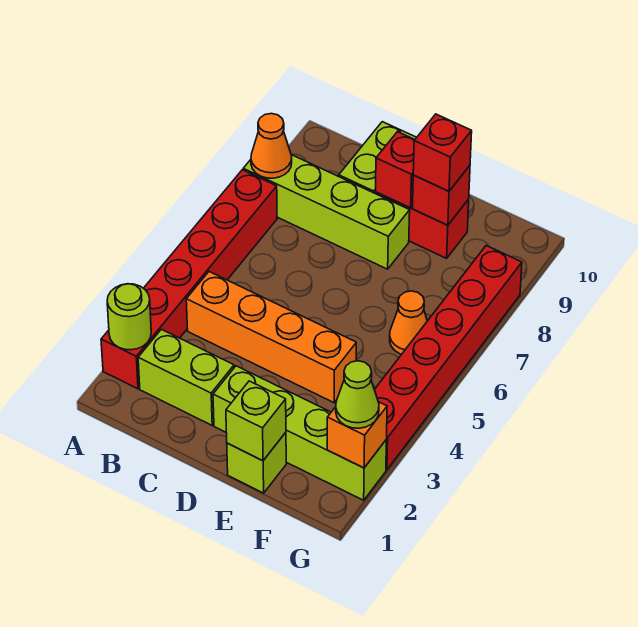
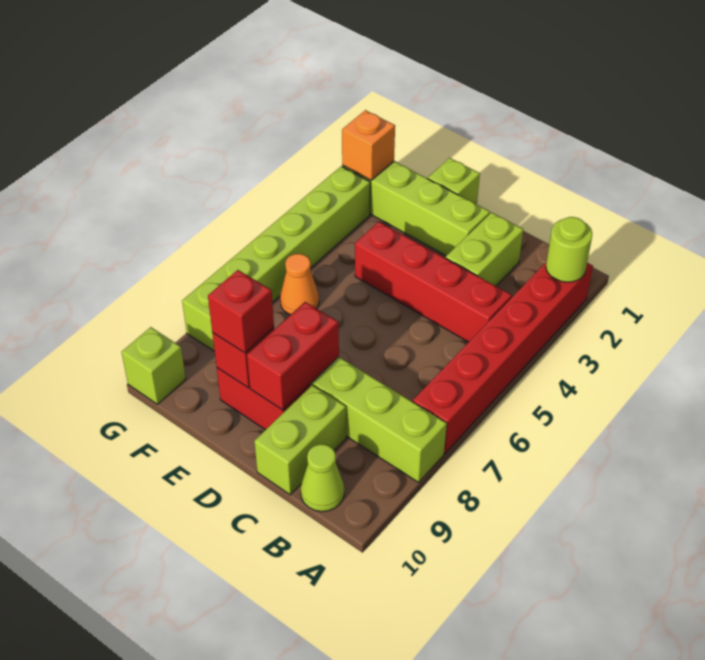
orange 1x1 cone [251,113,292,178] -> none
lime 1x2 brick [138,329,234,425] -> lime 1x2 brick turned to [446,213,523,286]
orange 1x4 brick [186,272,356,403] -> red 1x4 brick [355,222,512,342]
red 1x1 brick [376,132,415,208] -> red 1x2 brick [247,302,339,410]
lime 1x1 brick [226,381,286,461] -> lime 1x1 brick moved to [122,327,186,404]
lime 1x1 cone [336,361,379,428] -> lime 1x1 cone moved to [301,444,344,512]
red 1x6 brick [374,246,522,470] -> lime 1x6 brick [182,166,370,351]

